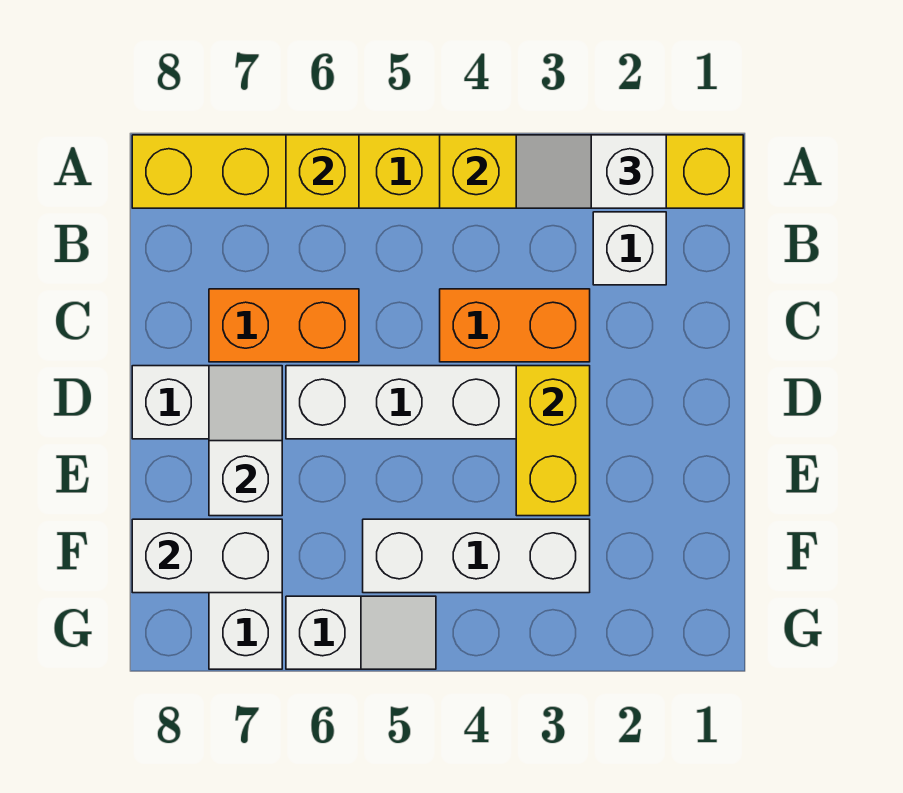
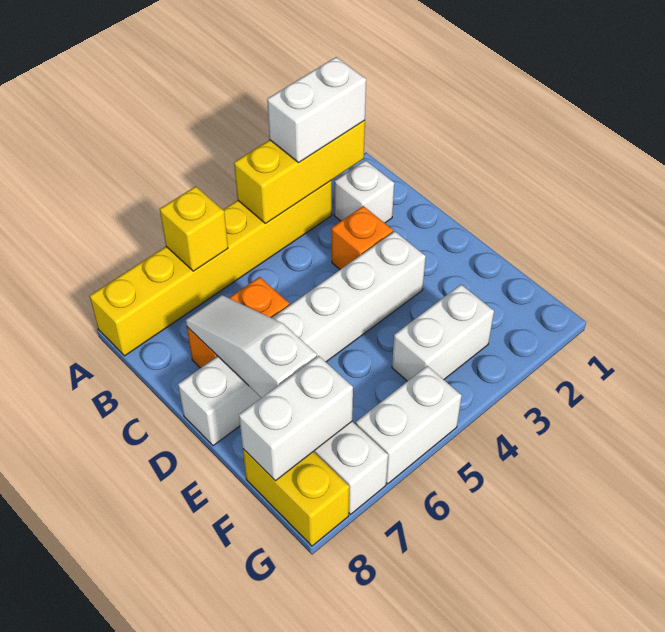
yellow 1x4 brick [440,135,743,208] -> yellow 1x3 brick [234,120,365,223]
white 1x2 slope [516,135,666,208] -> white 1x2 brick [267,57,366,163]
orange 1x2 brick [440,289,590,362] -> orange 1x1 brick [331,206,393,269]
yellow 1x2 brick [516,366,590,516] -> yellow 1x2 brick moved to [243,449,349,546]
white 1x2 slope [209,366,282,516] -> white 1x3 slope [186,295,317,398]
white 1x3 brick [363,519,590,593] -> white 1x2 brick [392,285,494,381]
white 1x2 slope [286,596,436,669] -> white 1x2 brick [356,366,462,484]

